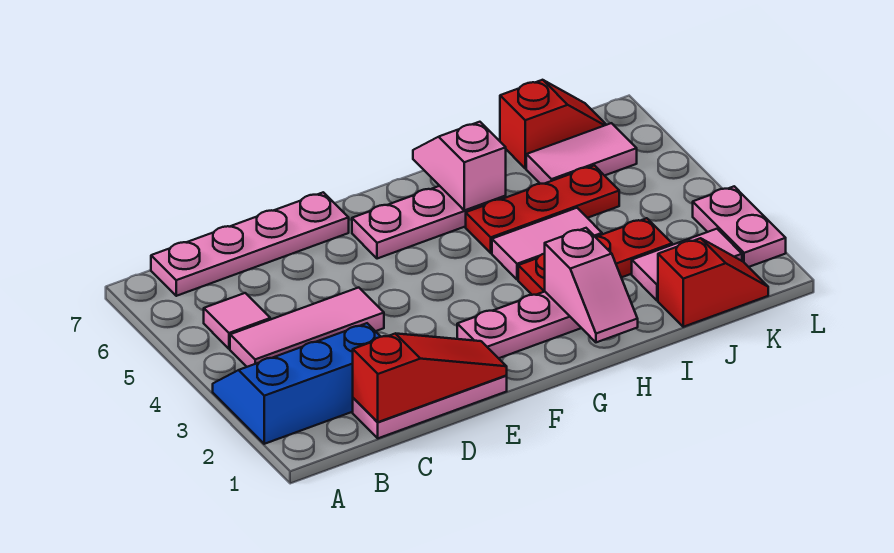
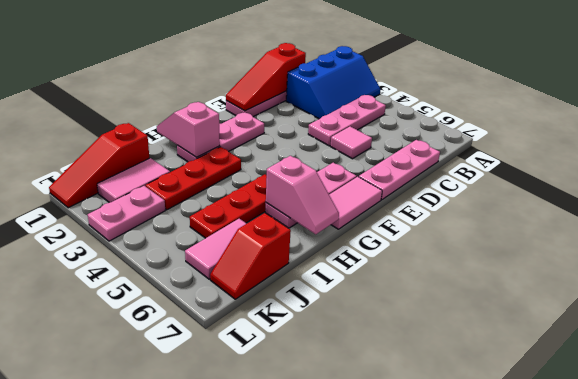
pink 1x3 tile [230,288,384,367] -> pink 1x3 plate [308,95,386,146]
pink 1x1 tile [204,293,270,349] -> pink 1x1 tile moved to [330,126,372,159]
pink 1x4 plate [151,192,349,296] -> pink 1x3 plate [359,140,440,200]
pink 1x2 tile [492,208,602,279] -> pink 1x2 tile moved to [329,177,382,229]
red 1x2 slope [658,238,768,327] -> red 1x3 slope [49,123,149,208]
pink 1x2 plate [693,186,786,267] -> pink 1x2 plate turned to [88,186,165,241]

